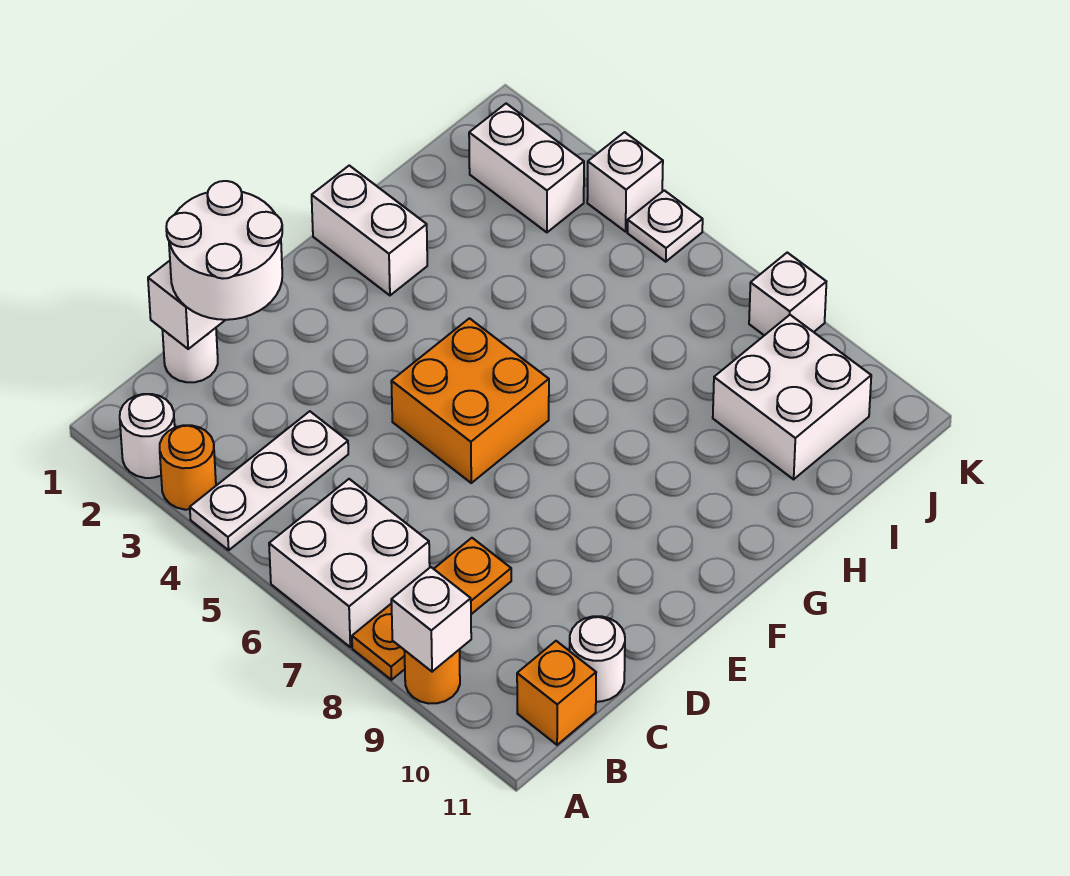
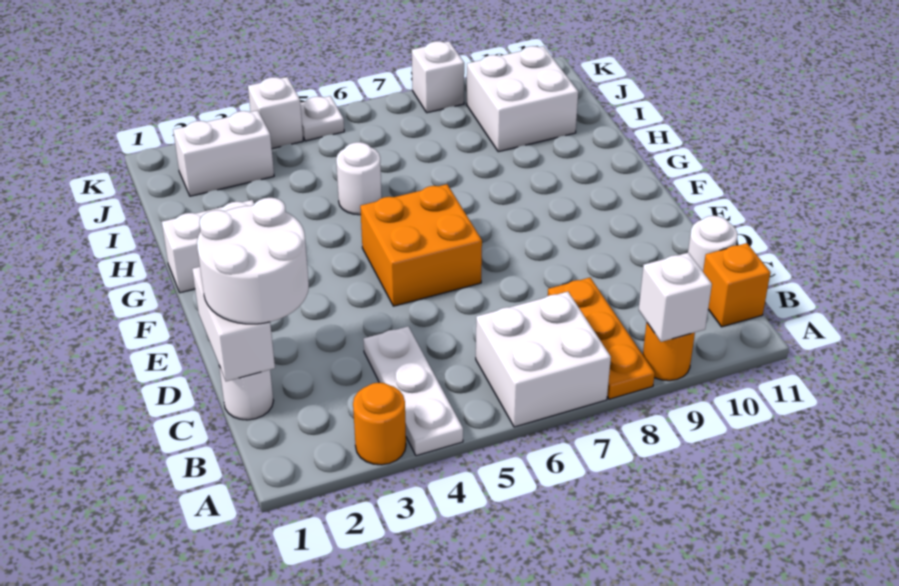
white 1x1 round brick [120,394,175,478] -> white 1x1 round brick moved to [336,142,382,215]

